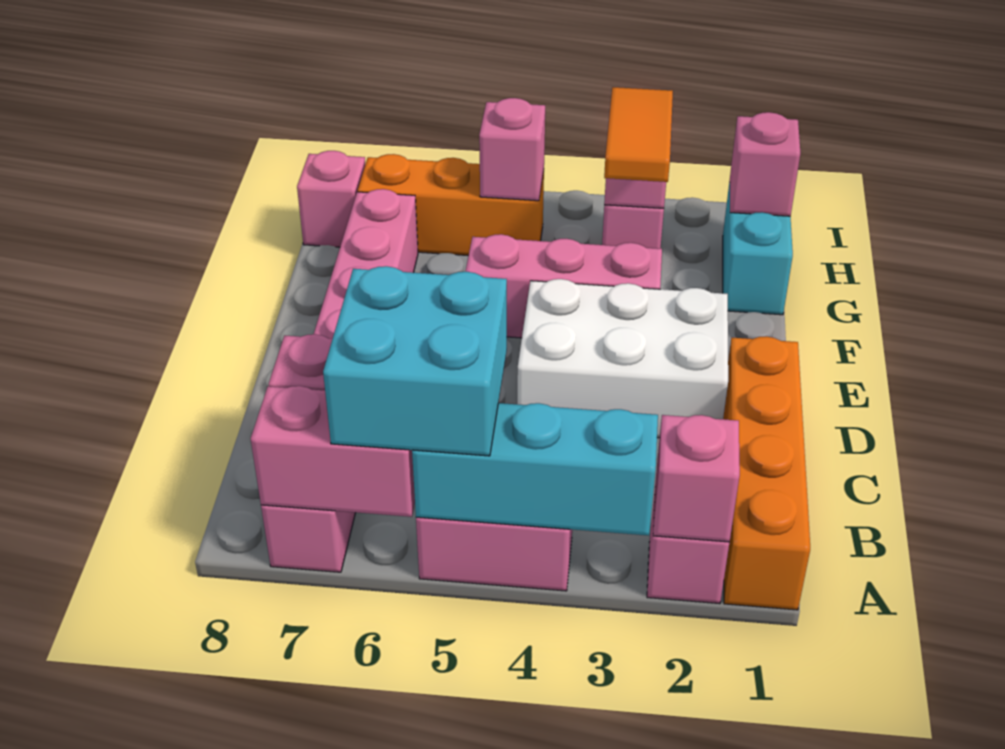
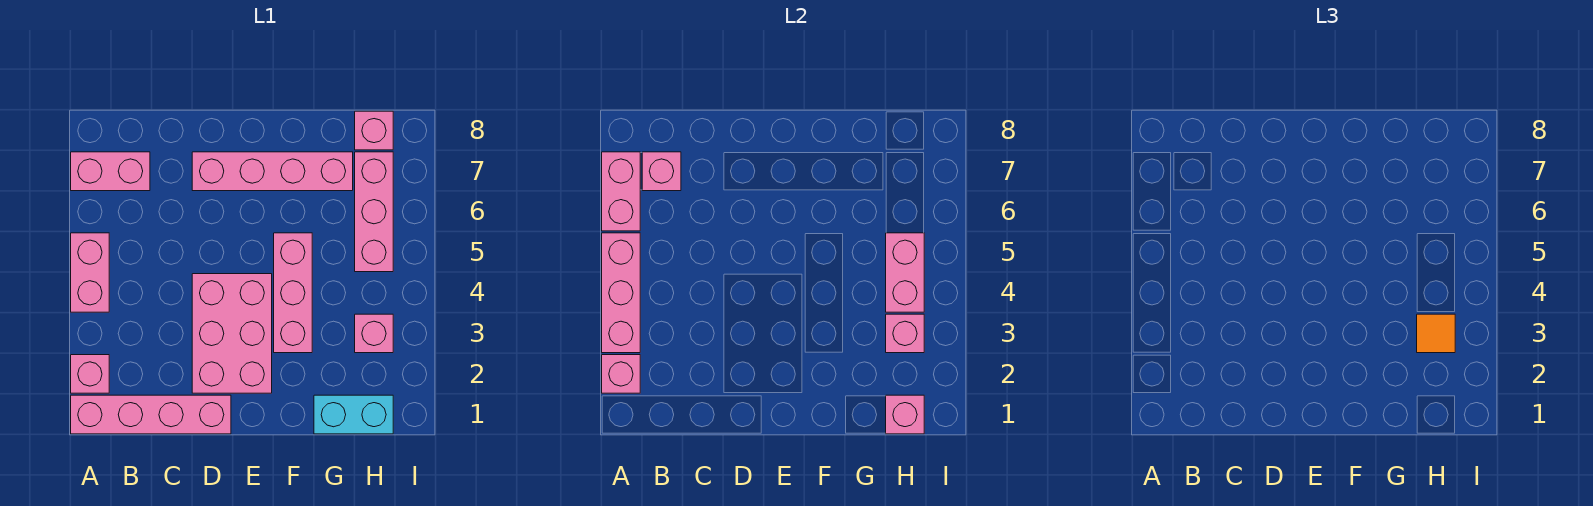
orange 1x4 brick [723,336,810,610] -> pink 1x4 brick [71,395,231,434]
cyan 1x3 brick [412,403,658,536] -> pink 1x3 brick [602,233,640,353]
cyan 2x2 brick [323,266,507,456] -> none
white 2x3 brick [517,279,728,438] -> pink 2x3 brick [192,274,272,393]
orange 1x2 tile [604,87,673,182] -> orange 1x1 tile [1417,314,1455,353]
orange 1x3 brick [358,154,544,256] -> pink 1x3 brick [355,152,393,272]
pink 1x1 brick [479,98,545,201] -> pink 1x2 brick [886,233,924,312]

